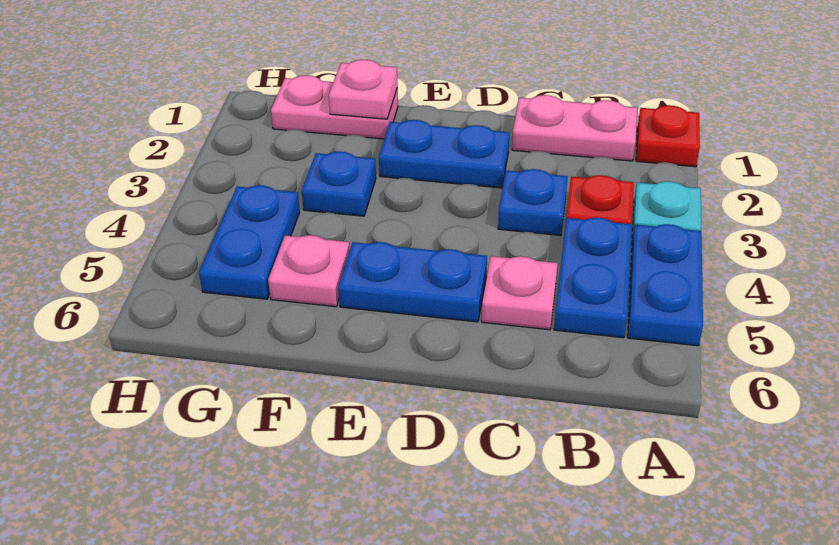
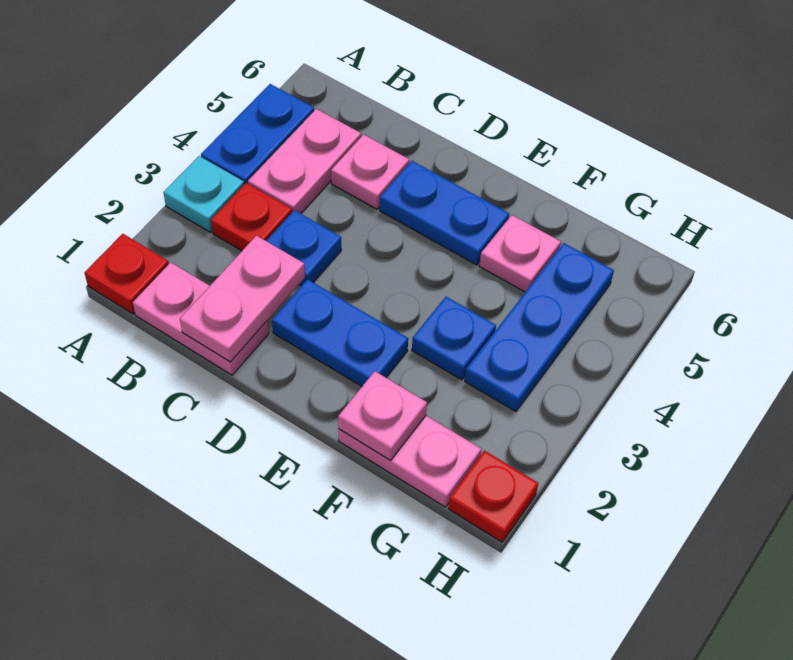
blue 1x2 plate [554,218,632,338] -> pink 1x2 plate [248,109,361,214]
none -> pink 1x2 plate [180,236,305,362]
blue 1x2 plate [199,185,300,299] -> blue 1x3 plate [465,243,614,411]
none -> red 1x1 plate [448,451,538,542]

